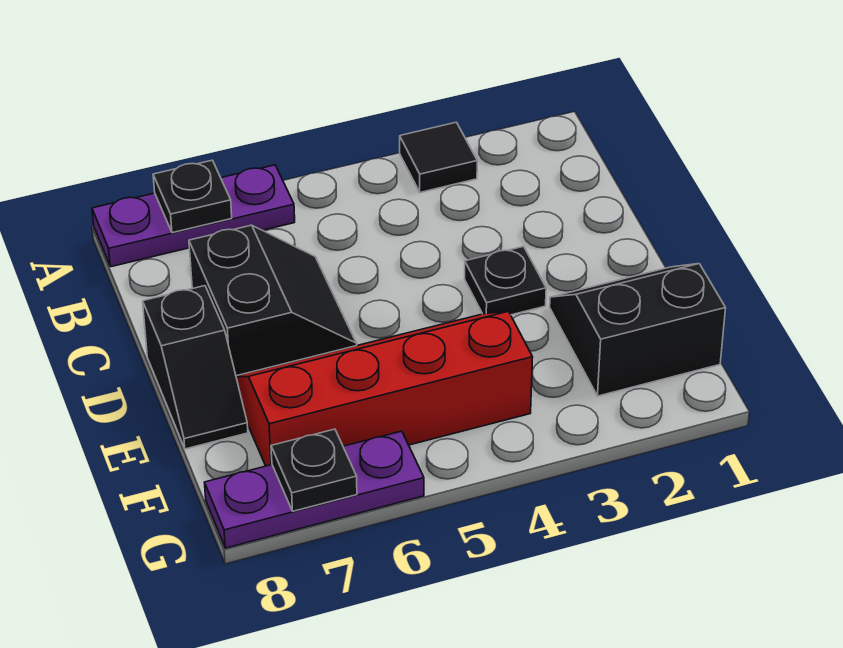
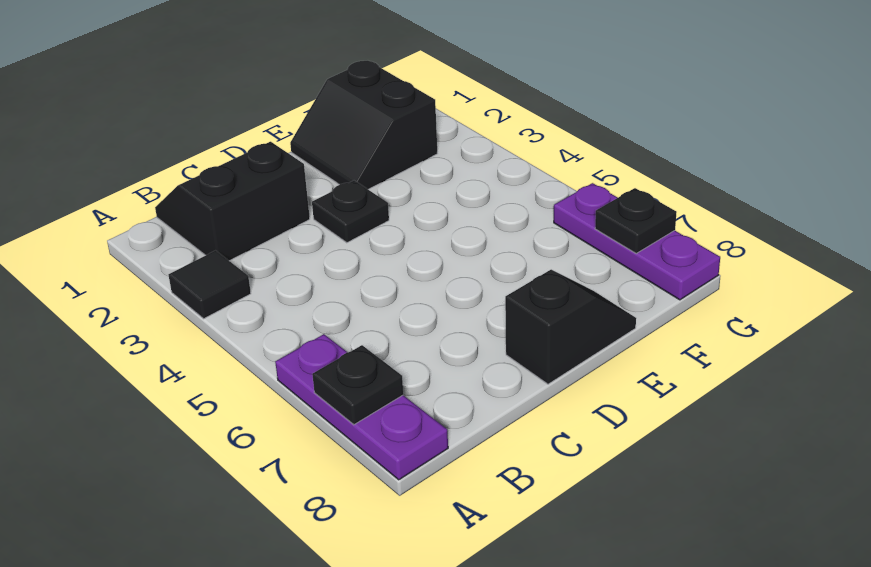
black 2x2 slope [189,225,357,376] -> black 2x2 slope moved to [155,142,310,261]
red 2x4 slope [236,311,533,466] -> none

